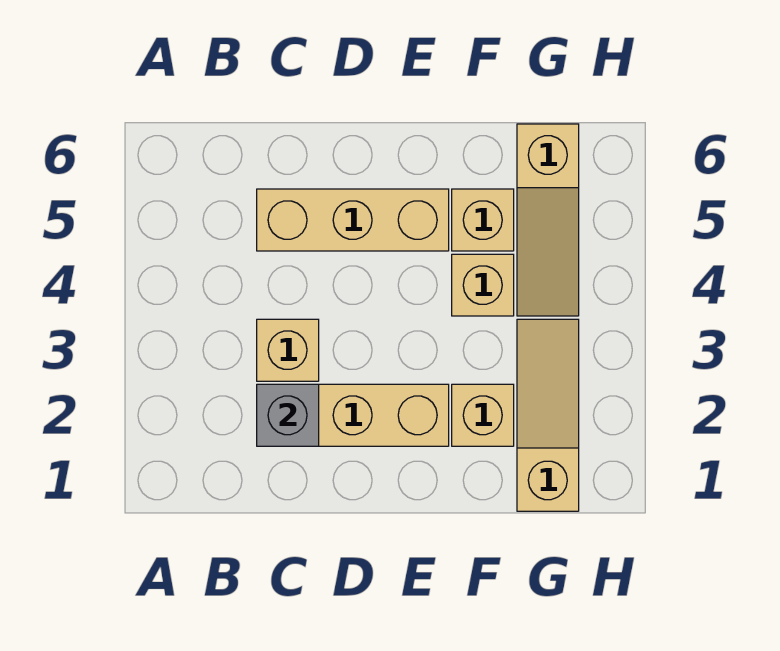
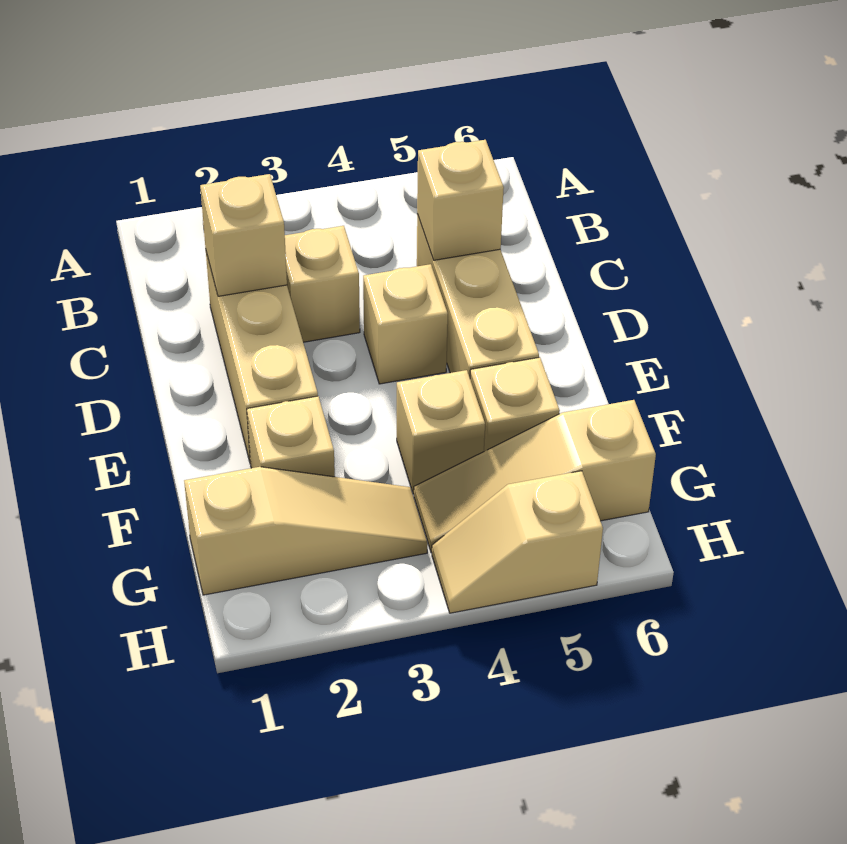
grey 1x1 brick [257,384,319,446] -> tan 1x1 brick [200,174,287,296]
none -> tan 1x1 brick [417,140,504,260]
none -> tan 1x1 brick [363,264,448,384]
none -> tan 1x2 slope [432,471,603,613]

